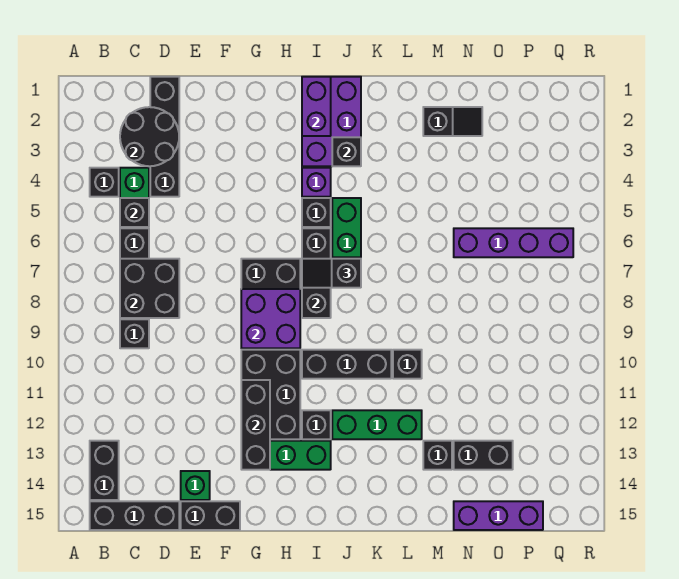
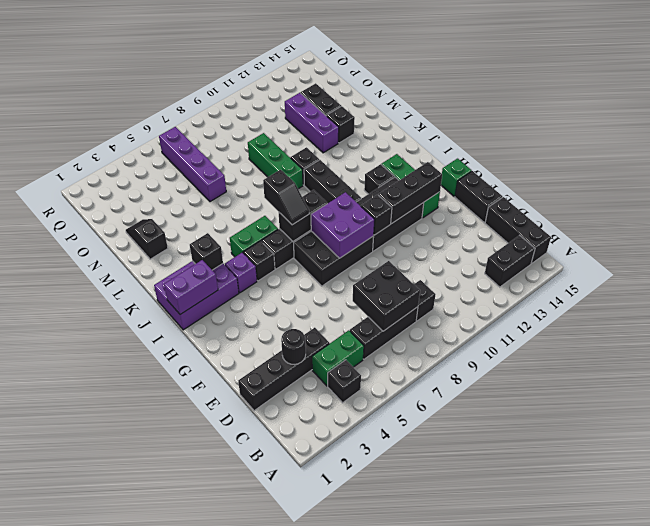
black 2x2 round brick [120,107,179,166] -> black 1x1 round brick [281,329,306,364]
black 1x1 brick [120,198,149,227] -> black 1x1 brick moved to [361,195,392,235]
green 1x1 brick [181,471,210,500] -> green 1x1 brick moved to [441,159,472,196]
green 1x3 brick [332,410,422,439] -> green 1x3 brick moved to [248,133,303,189]
purple 1x3 brick [454,501,543,530] -> purple 1x3 brick moved to [285,93,339,153]

